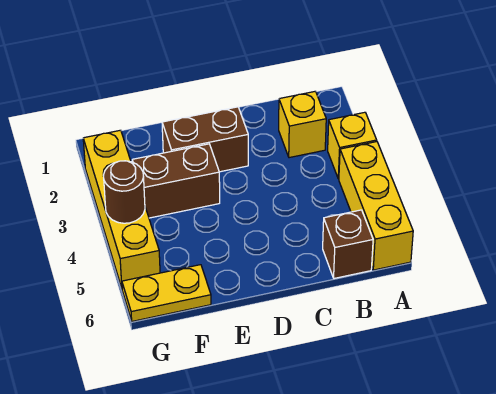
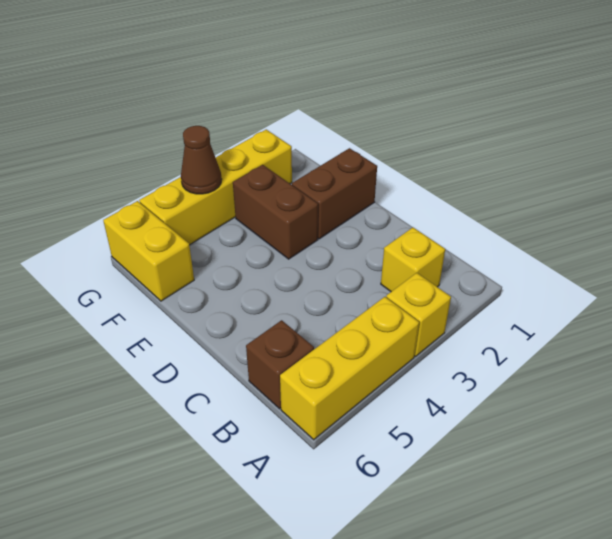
brown 1x2 brick [162,107,248,172] -> brown 1x2 brick turned to [292,148,377,239]
yellow 1x2 plate [122,265,211,321] -> yellow 1x2 brick [103,201,194,301]
brown 1x1 round brick [103,161,145,223] -> brown 1x1 cone [181,126,222,194]

